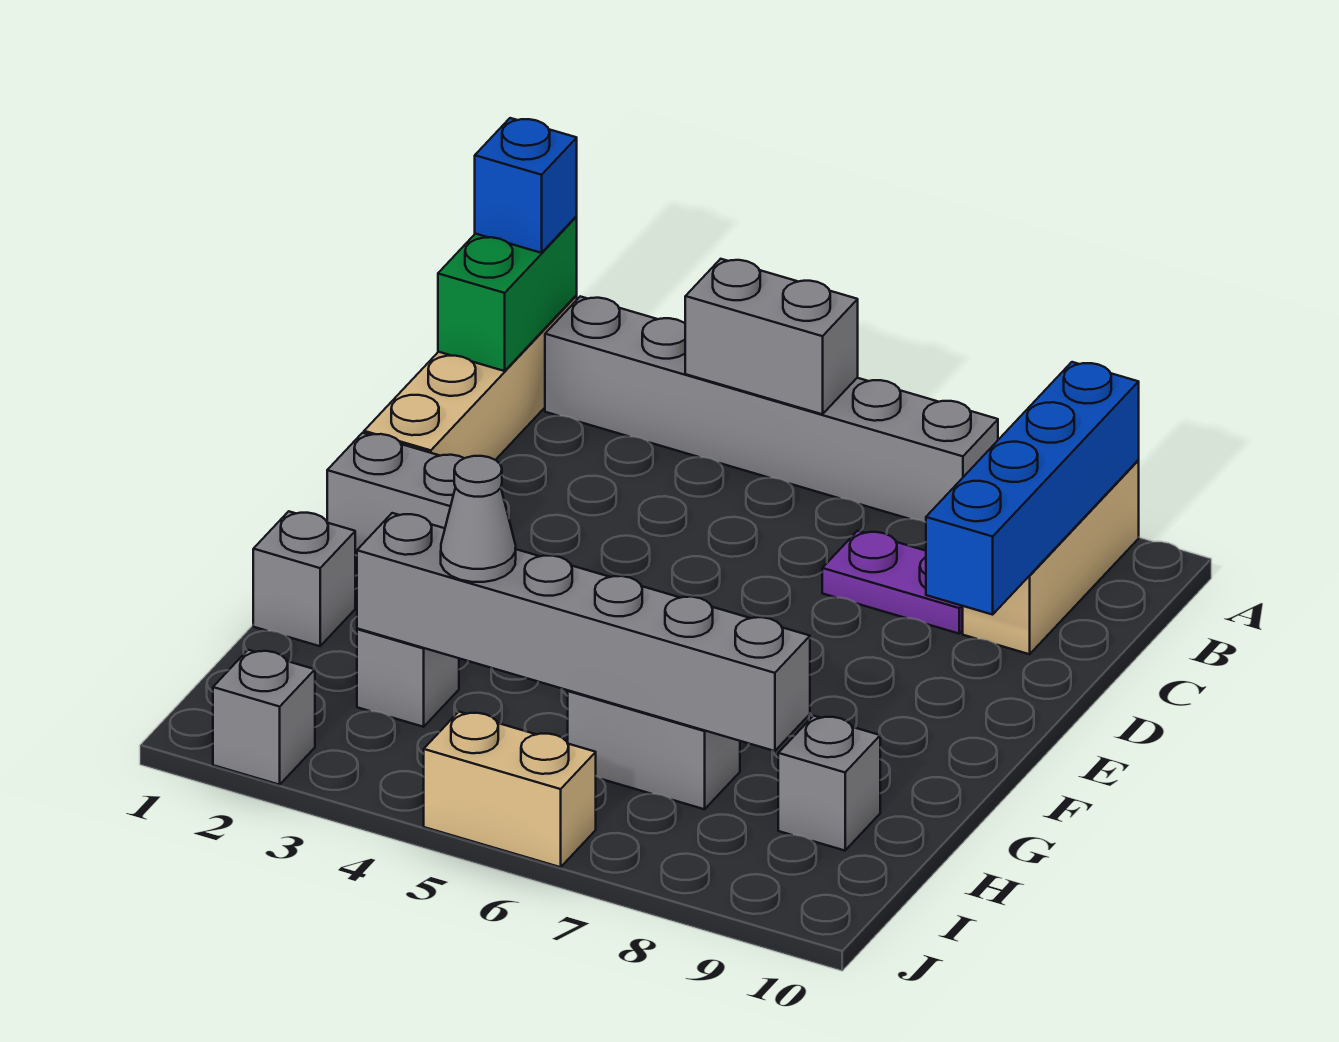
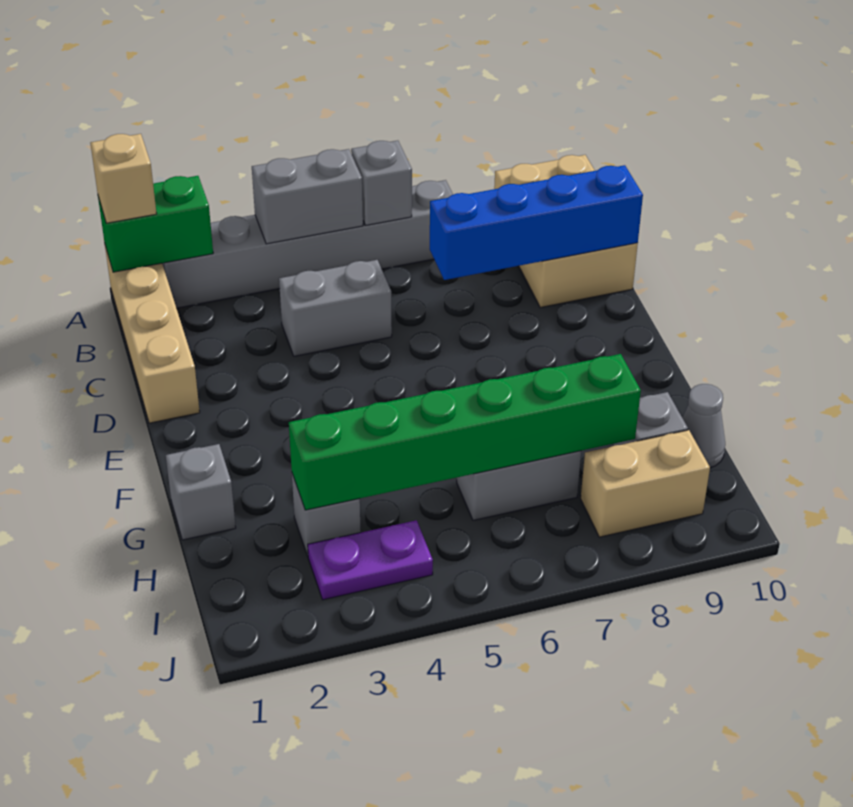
green 1x2 brick [438,217,577,371] -> green 1x2 brick turned to [98,176,213,272]
blue 1x1 brick [475,118,577,253] -> tan 1x1 brick [91,134,157,223]
tan 1x3 brick [963,461,1139,654] -> tan 2x3 brick [494,155,638,307]
blue 1x4 brick [926,362,1139,615] -> blue 1x4 brick turned to [430,165,643,280]
purple 1x2 plate [822,531,963,634] -> purple 1x2 plate moved to [308,520,433,600]
grey 1x2 brick [327,433,464,556] -> grey 1x2 brick moved to [279,260,392,356]
grey 1x6 brick [357,513,810,751] -> green 1x6 brick [289,354,641,510]
grey 1x1 cone [441,456,516,582] -> grey 1x1 cone moved to [682,384,725,468]
grey 1x1 brick [213,650,315,785] -> grey 1x1 brick moved to [351,141,412,225]
tan 1x2 brick [424,712,596,867] -> tan 1x2 brick moved to [581,430,710,537]

